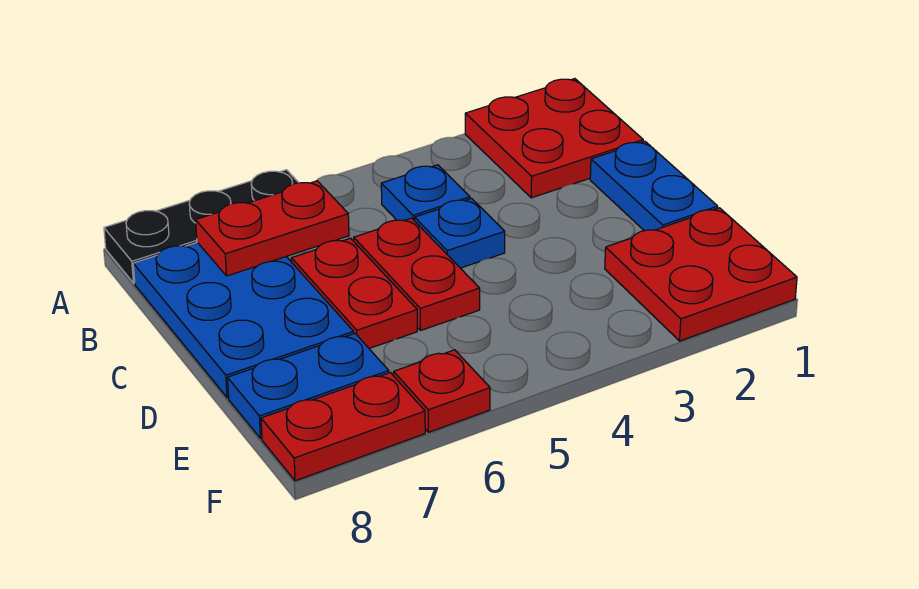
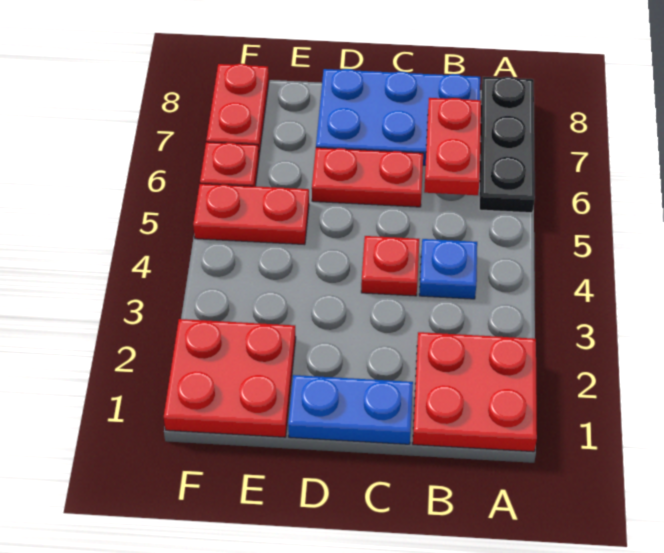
blue 1x1 plate [415,198,505,268] -> red 1x1 plate [361,236,419,296]
red 1x2 plate [354,218,480,331] -> red 1x2 plate moved to [193,184,309,245]
blue 1x2 plate [227,334,389,438] -> none

